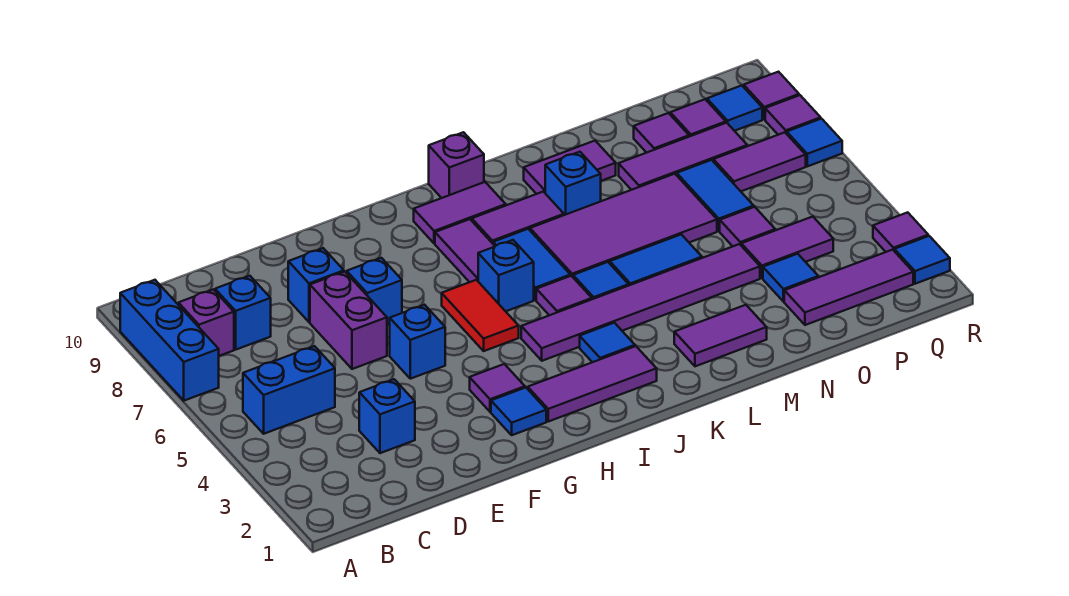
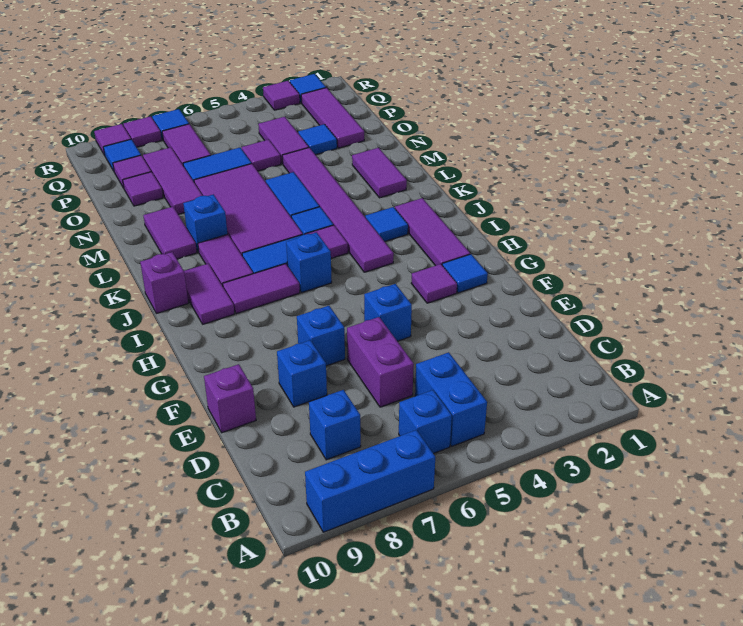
purple 1x1 brick [178,290,234,356] -> purple 1x1 brick moved to [204,364,256,433]
blue 1x1 brick [359,379,415,453] -> blue 1x1 brick moved to [399,390,452,454]
purple 1x2 brick [310,272,387,369] -> purple 1x2 brick turned to [347,317,414,407]
red 1x2 tile [442,280,519,351] -> none

